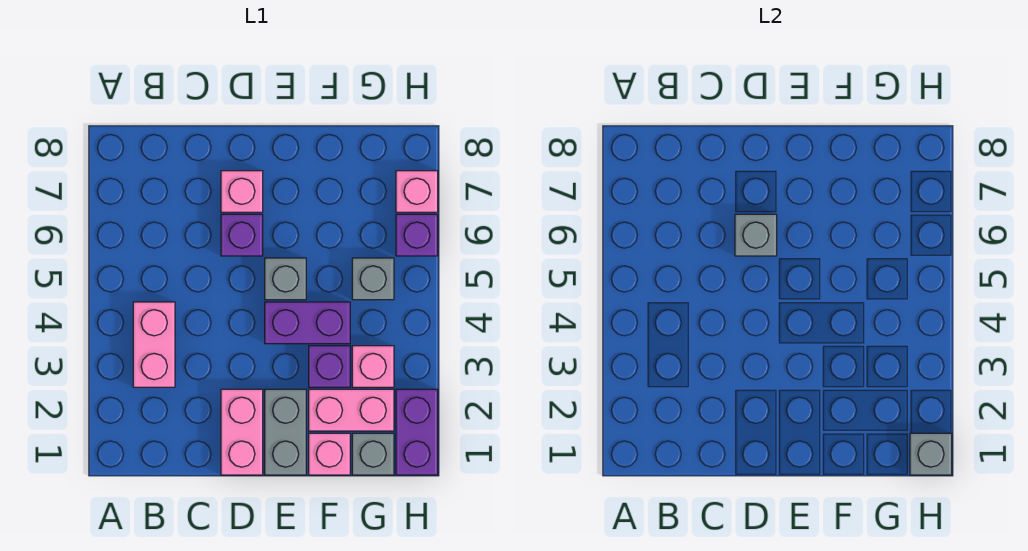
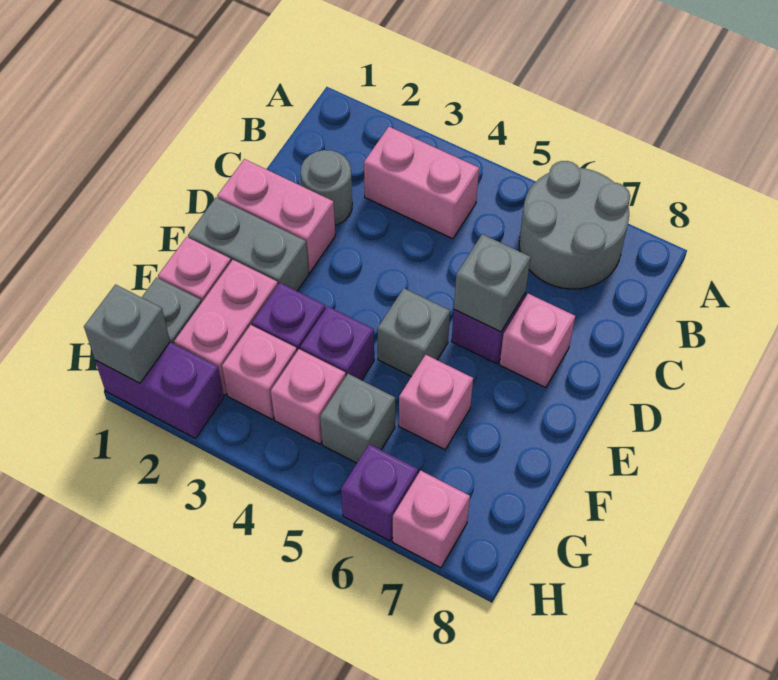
none -> grey 2x2 round brick [519,161,630,289]
none -> grey 1x1 round brick [301,150,352,225]
purple 1x2 brick [265,302,350,344] -> purple 1x1 brick [300,306,374,380]
none -> pink 1x1 brick [399,355,473,450]
none -> pink 1x1 brick [271,349,346,444]

